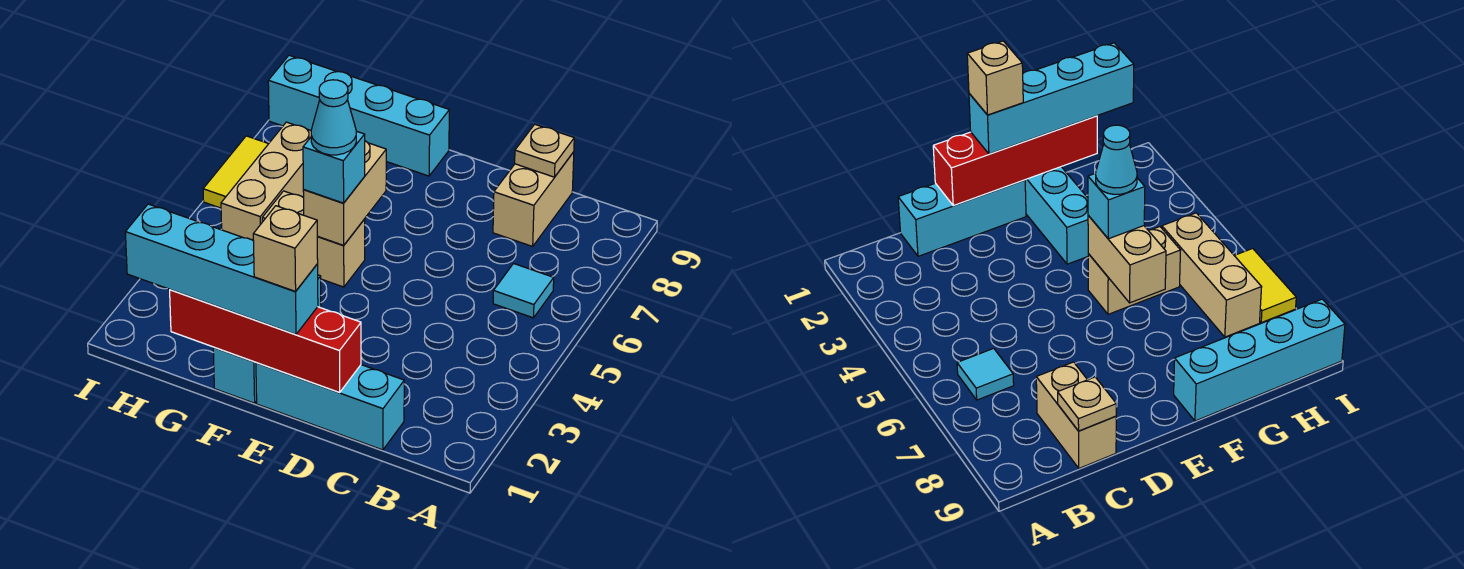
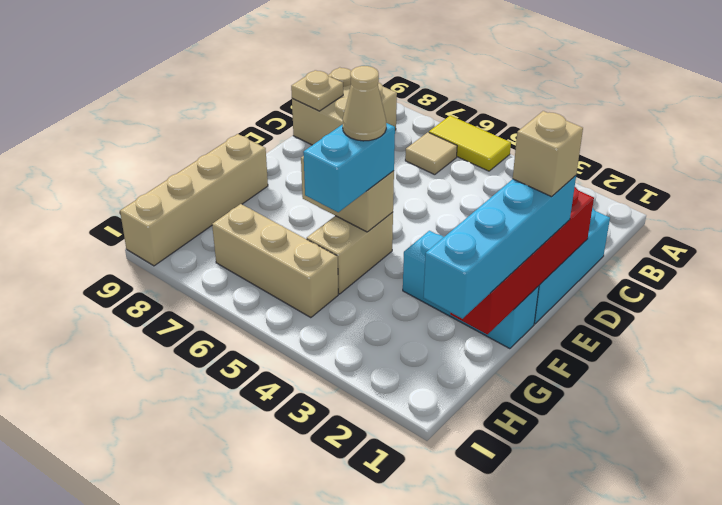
cyan 1x1 tile [493,264,554,318] -> tan 1x1 tile [405,132,457,175]
tan 1x2 brick [493,152,574,246] -> tan 2x2 brick [292,67,397,145]
cyan 1x1 brick [303,131,365,203] -> cyan 1x2 brick [303,123,395,212]
cyan 1x1 cone [311,80,356,155] -> tan 1x1 cone [343,66,386,141]
cyan 1x4 brick [268,55,449,176] -> tan 1x4 brick [120,134,268,266]
yellow 1x2 tile [203,136,268,208] -> yellow 1x2 tile moved to [429,116,511,171]

